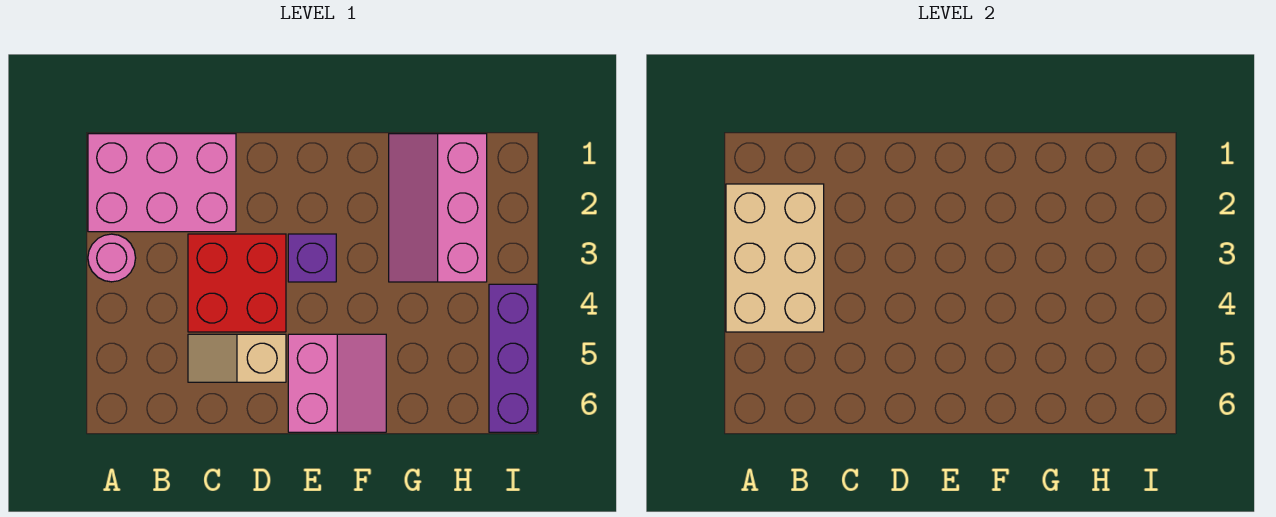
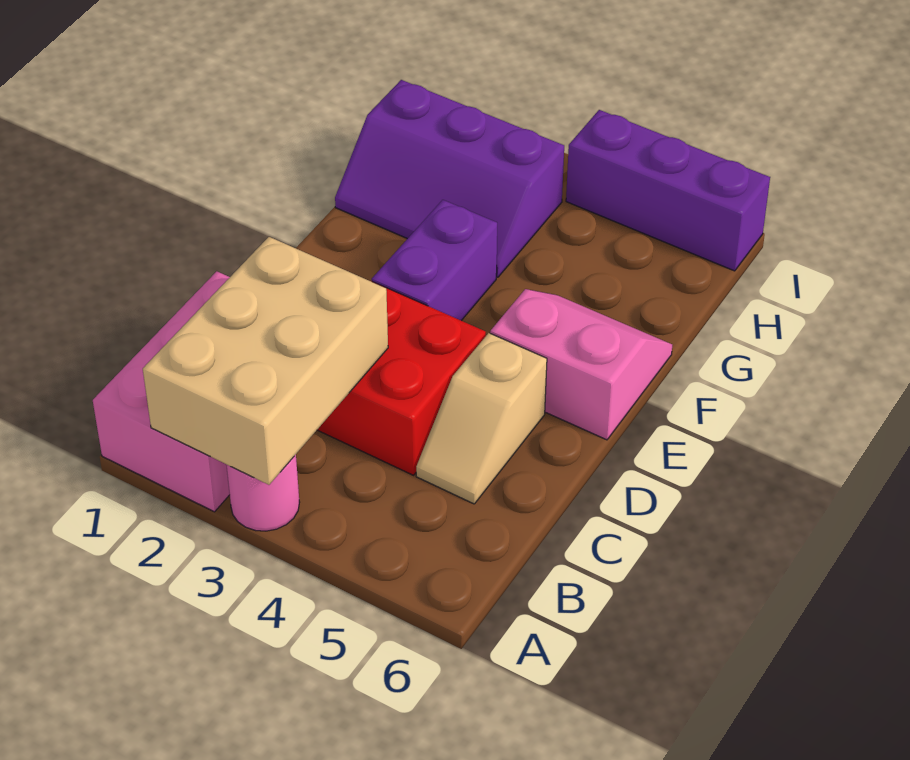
tan 2x3 brick [726,184,824,332] -> tan 2x3 brick turned to [143,237,388,485]
purple 1x1 brick [288,234,336,282] -> purple 1x2 brick [372,200,497,321]
pink 2x3 slope [389,134,487,282] -> purple 2x3 slope [335,80,564,277]

